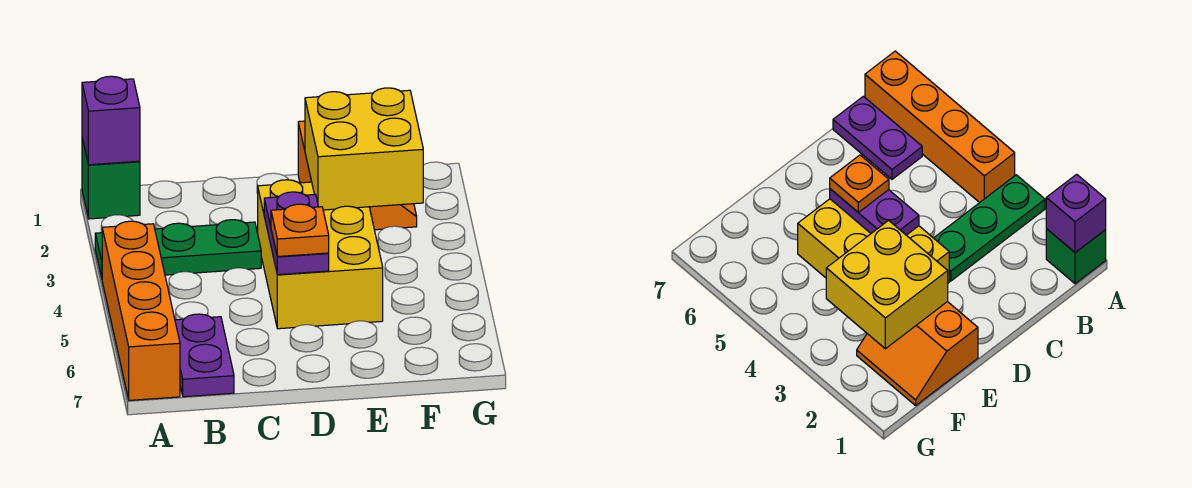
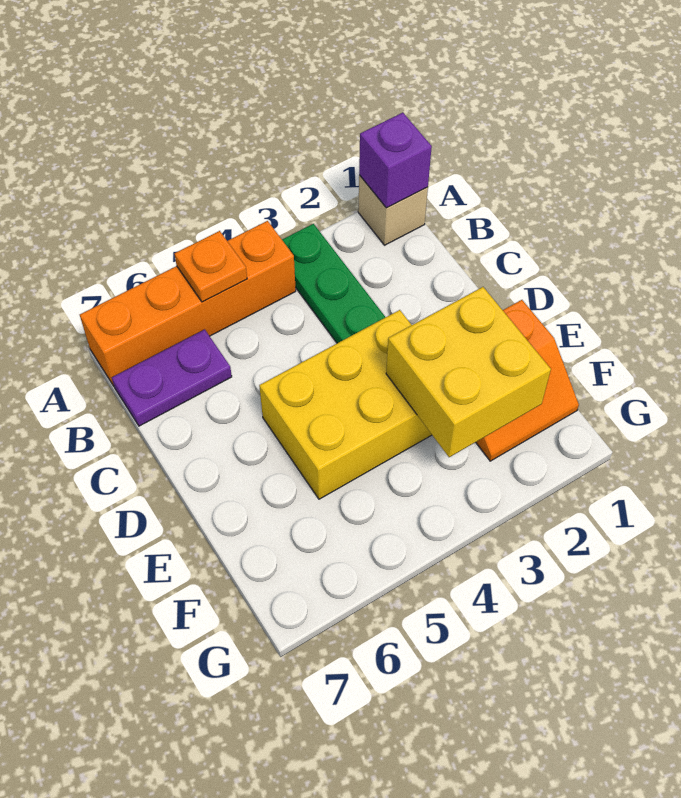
green 1x1 brick [82,138,140,219] -> tan 1x1 brick [358,175,428,245]
purple 1x2 plate [264,192,329,275] -> none
orange 1x1 plate [271,204,329,257] -> orange 1x1 plate moved to [174,231,247,302]

